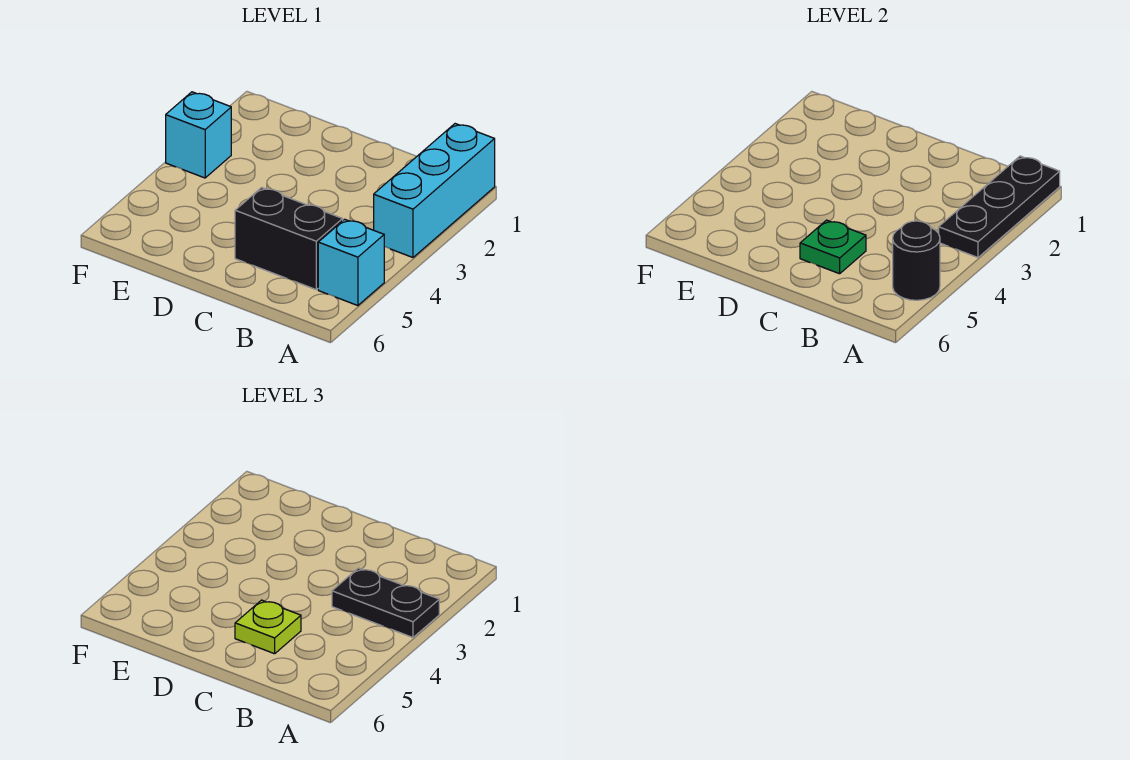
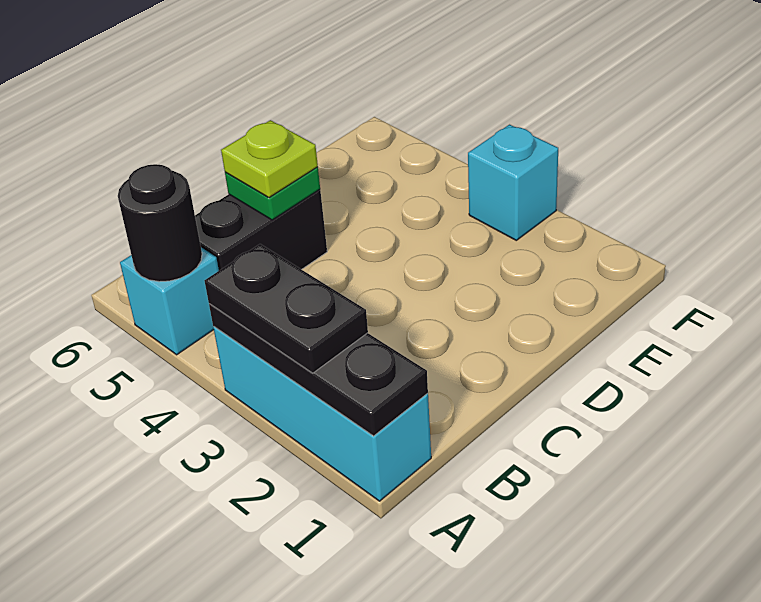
black 1x2 plate [332,568,439,637] -> black 1x2 plate turned to [205,244,368,373]

